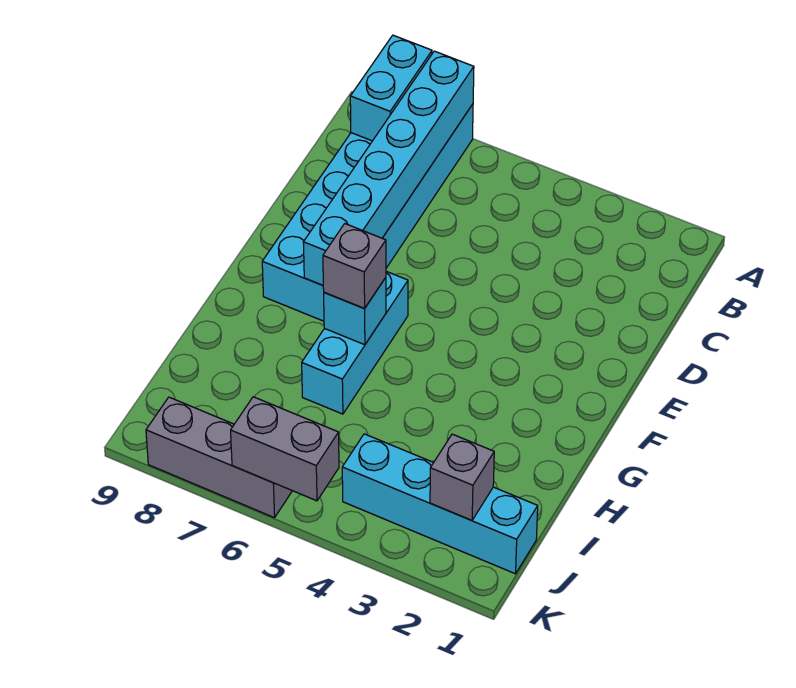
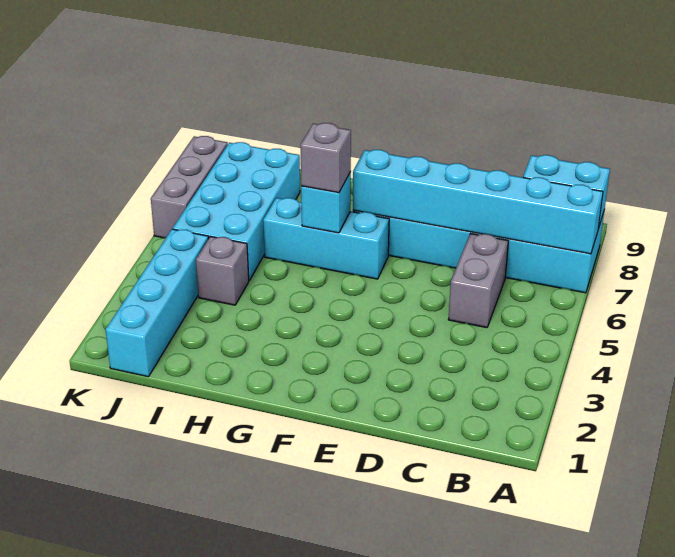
none -> cyan 2x4 brick [173,142,300,280]
grey 1x1 brick [430,434,494,520] -> grey 1x1 brick moved to [196,236,249,305]
grey 1x2 brick [231,397,339,501] -> grey 1x2 brick moved to [448,234,508,328]

